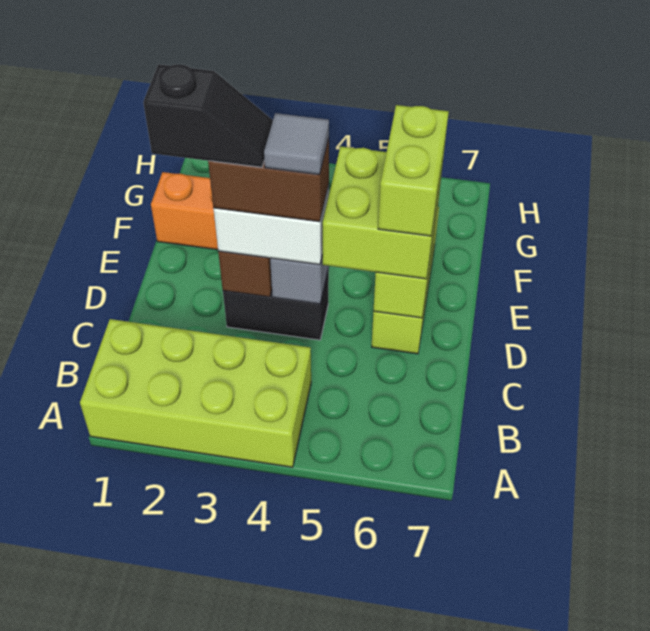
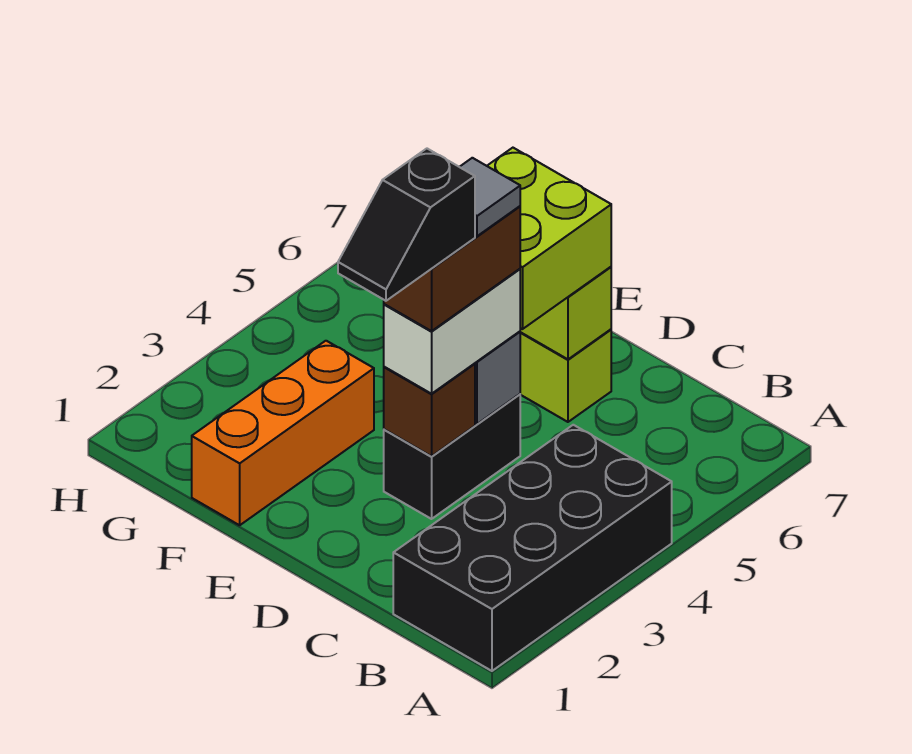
lime 2x4 brick [80,319,311,467] -> black 2x4 brick [393,425,672,671]
black 1x2 slope [143,64,273,167] -> black 1x2 slope turned to [338,149,475,301]
lime 1x2 brick [378,105,449,236] -> none

